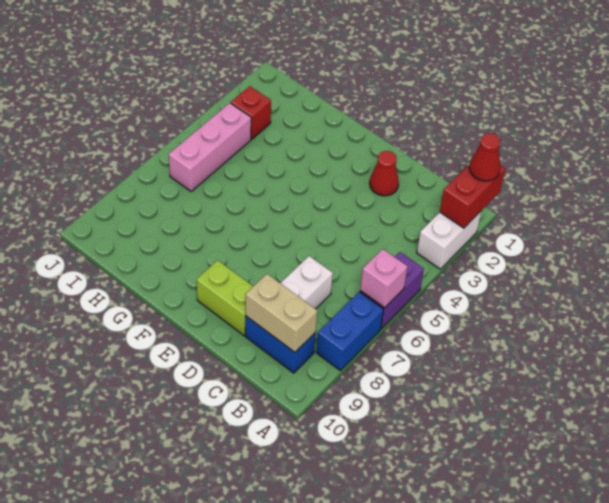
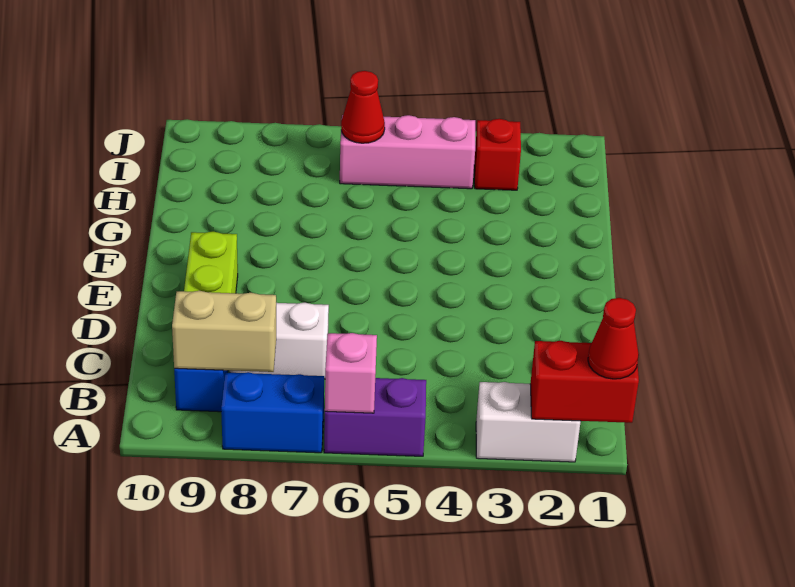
tan 1x2 brick [246,274,317,352] -> tan 1x2 brick turned to [172,291,276,372]
red 1x1 cone [370,151,399,196] -> red 1x1 cone moved to [341,71,385,143]

